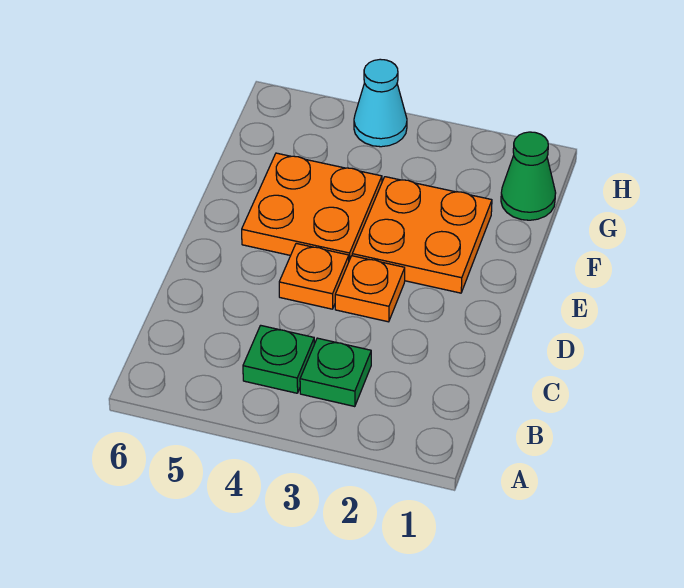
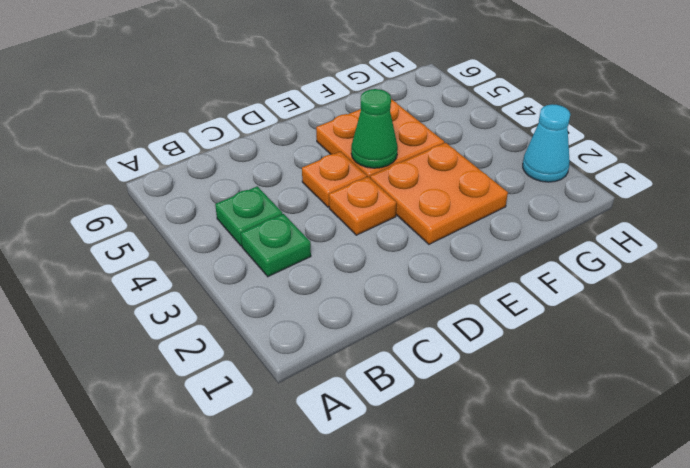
green 1x1 cone [501,132,556,220] -> green 1x1 cone moved to [351,89,398,168]
cyan 1x1 cone [354,59,407,147] -> cyan 1x1 cone moved to [523,104,570,182]

